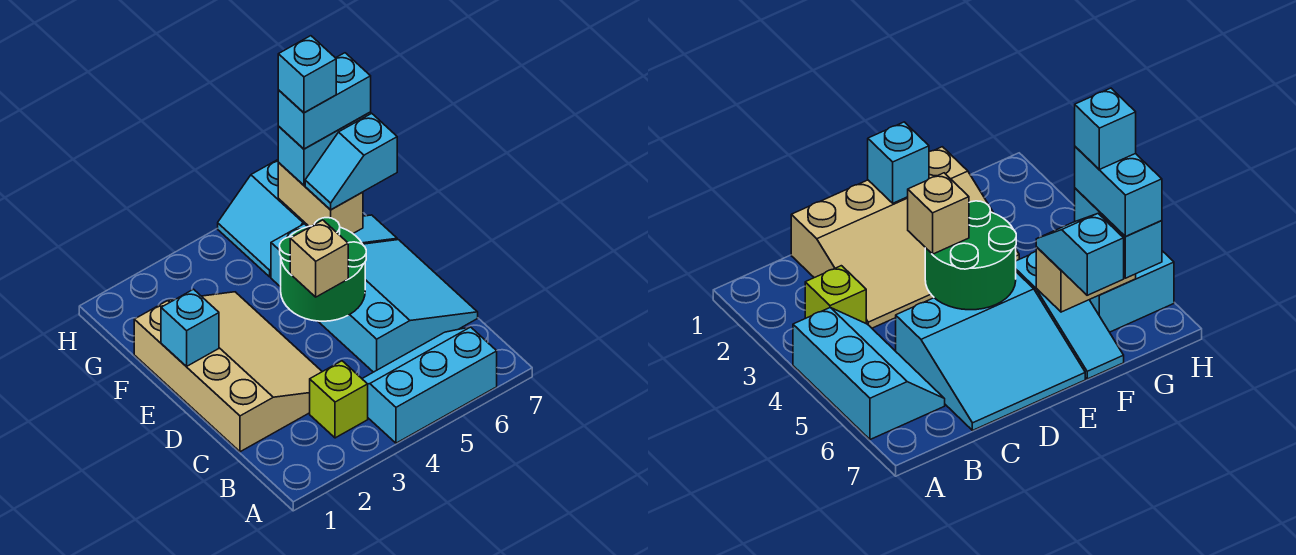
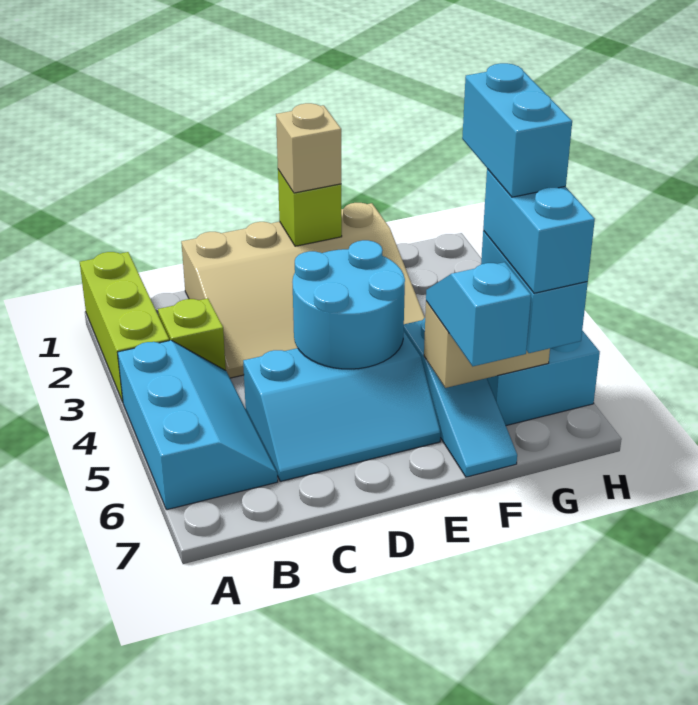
none -> lime 1x3 brick [80,252,169,402]
cyan 3x3 slope [318,240,478,372] -> cyan 2x3 slope [243,332,441,481]
green 2x2 round brick [280,218,366,321] -> cyan 2x2 round brick [293,240,405,369]
tan 1x1 brick [290,220,348,297] -> tan 1x1 brick moved to [276,103,341,193]
cyan 1x1 brick [161,289,219,367] -> lime 1x1 brick [278,170,342,246]
cyan 1x1 brick [278,36,336,113] -> cyan 1x2 brick [462,63,572,197]

